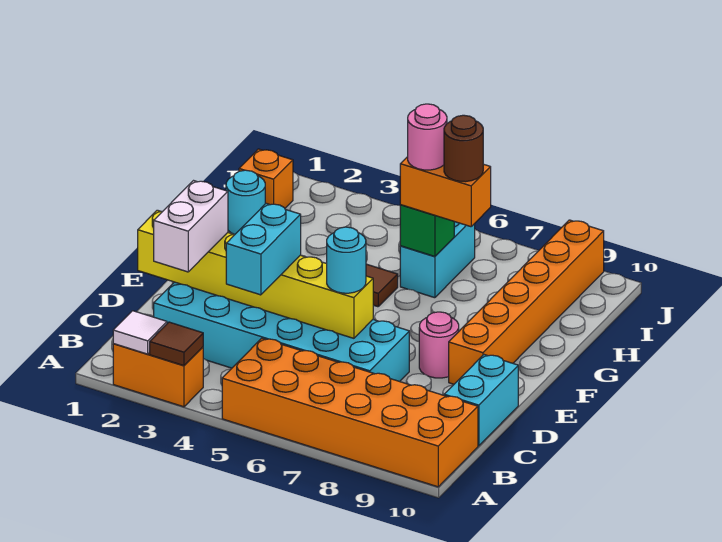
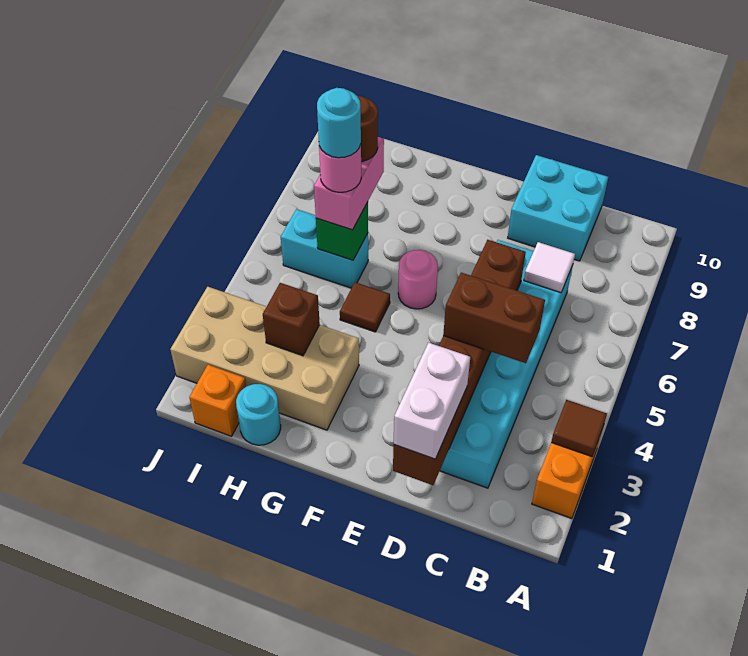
white 1x1 tile [113,311,167,354] -> white 1x1 tile moved to [524,242,575,293]
orange 2x6 brick [222,338,478,487] -> none
white 1x2 brick [154,181,228,272] -> white 1x2 brick turned to [394,343,470,459]
cyan 1x2 brick [226,203,301,295] -> brown 1x2 brick [443,273,545,363]
cyan 1x2 brick [444,355,518,446] -> cyan 2x2 brick [508,155,608,261]
yellow 1x6 brick [138,210,373,338] -> brown 1x6 brick [393,240,526,485]
cyan 1x1 round brick [327,227,366,293] -> cyan 1x1 round brick moved to [317,88,361,158]
pink 1x1 round brick [419,312,459,378] -> pink 1x1 round brick moved to [398,250,438,309]
orange 1x6 brick [449,220,604,384] -> none
none -> tan 2x4 brick [170,287,359,430]
none -> brown 1x1 brick [263,283,320,356]
orange 1x2 brick [400,157,491,227] -> pink 1x2 brick [314,137,384,230]

